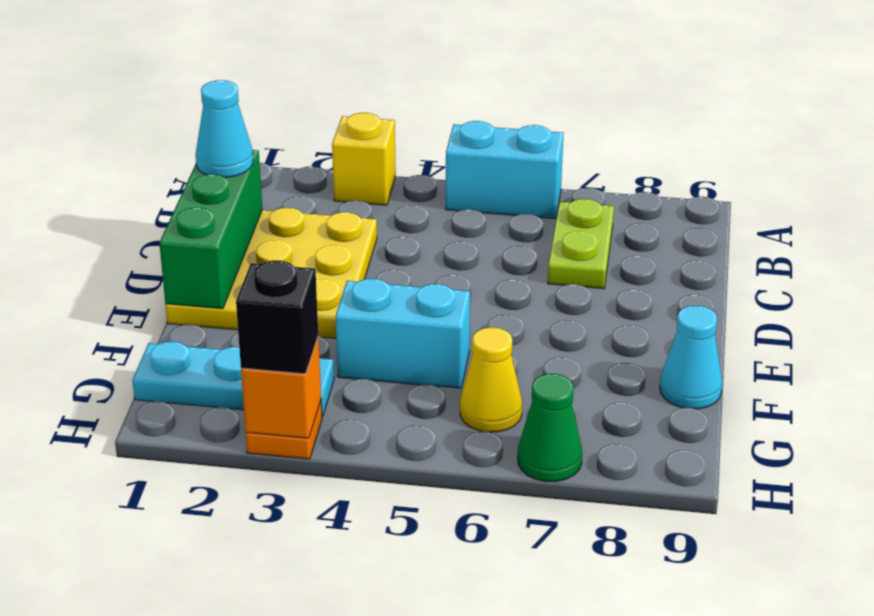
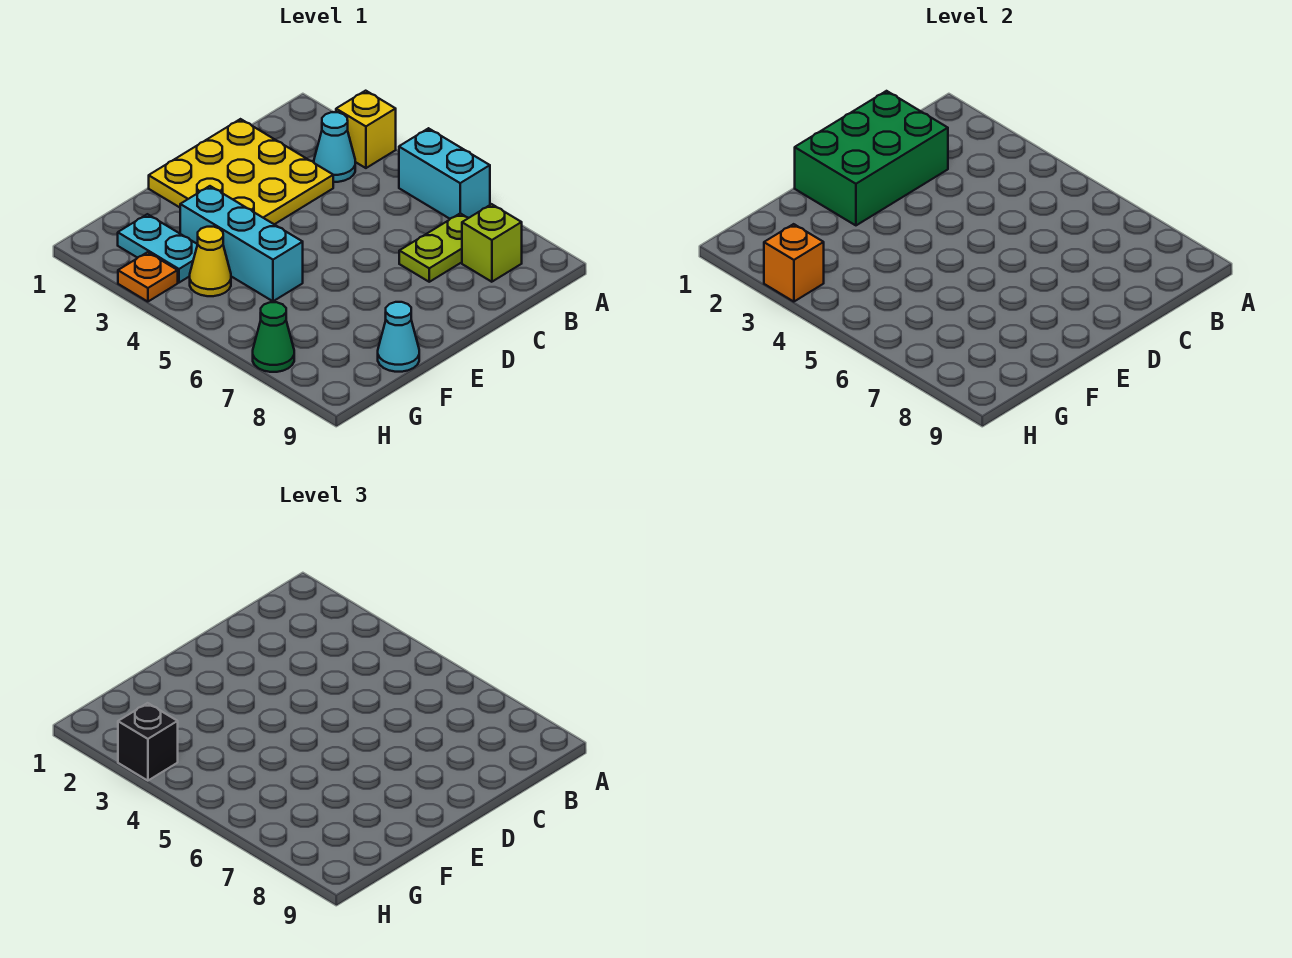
none -> lime 1x1 brick [462,204,522,282]
green 1x3 brick [159,150,262,309] -> green 2x3 brick [795,91,948,225]
cyan 1x1 cone [195,80,253,177] -> cyan 1x1 cone moved to [314,112,355,182]
cyan 1x2 brick [336,279,470,388] -> cyan 1x3 brick [180,186,303,301]
cyan 1x3 plate [132,341,334,417] -> cyan 1x2 plate [118,214,198,283]
yellow 1x1 cone [460,327,522,432] -> yellow 1x1 cone moved to [190,227,231,296]

